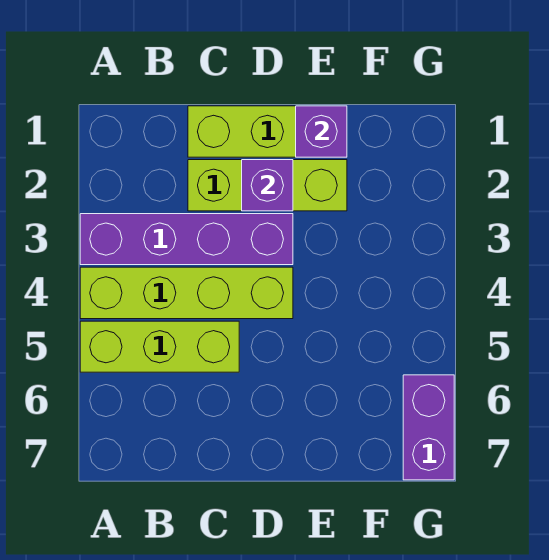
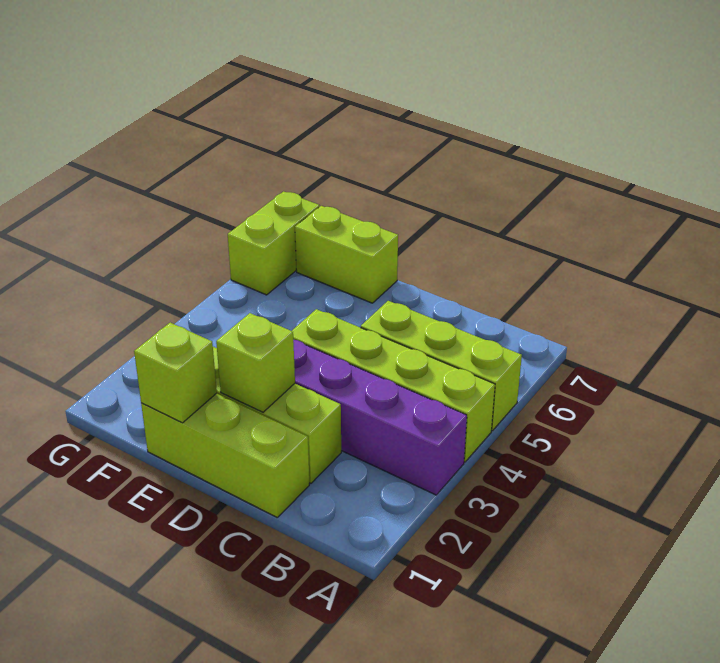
purple 1x1 brick [242,160,293,211] -> lime 1x1 brick [216,313,295,412]
purple 1x1 brick [296,106,347,157] -> lime 1x1 brick [134,323,217,423]
none -> lime 1x2 brick [295,206,398,303]
purple 1x2 brick [403,375,454,480] -> lime 1x2 brick [228,192,319,295]

